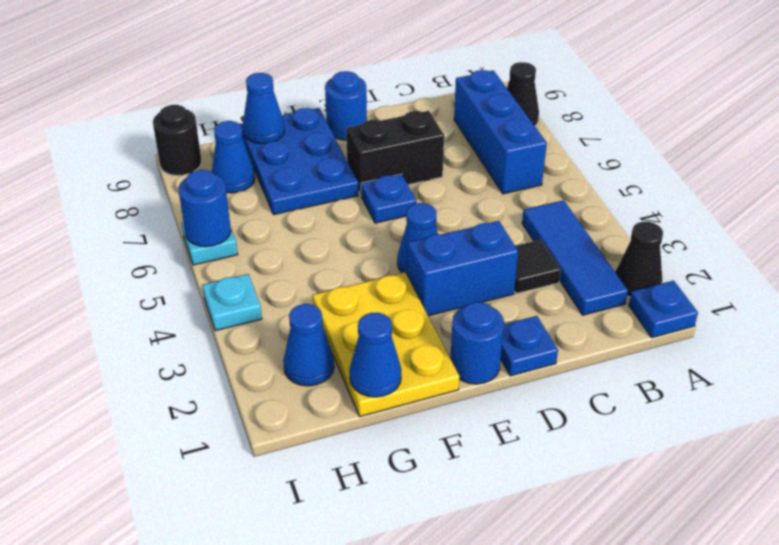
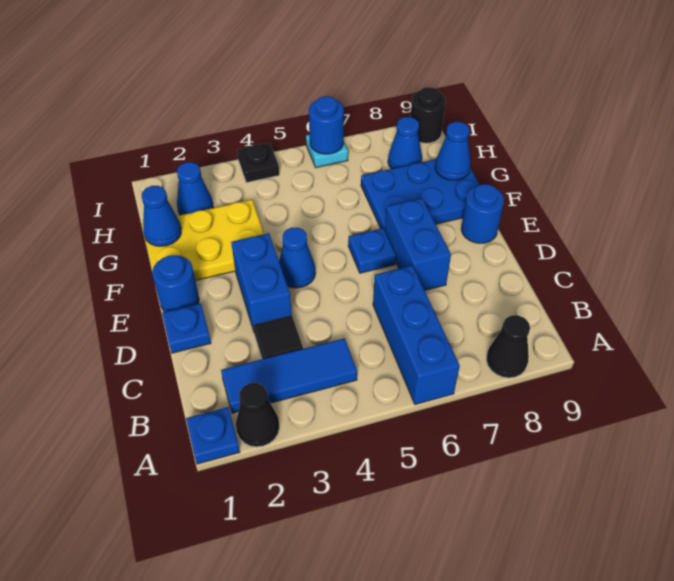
blue 1x3 brick [454,70,547,194] -> blue 1x3 brick turned to [373,266,460,404]
black 1x2 brick [346,111,444,195] -> blue 1x2 brick [385,198,451,290]
cyan 1x1 plate [202,274,262,331] -> black 1x1 plate [237,143,279,183]

